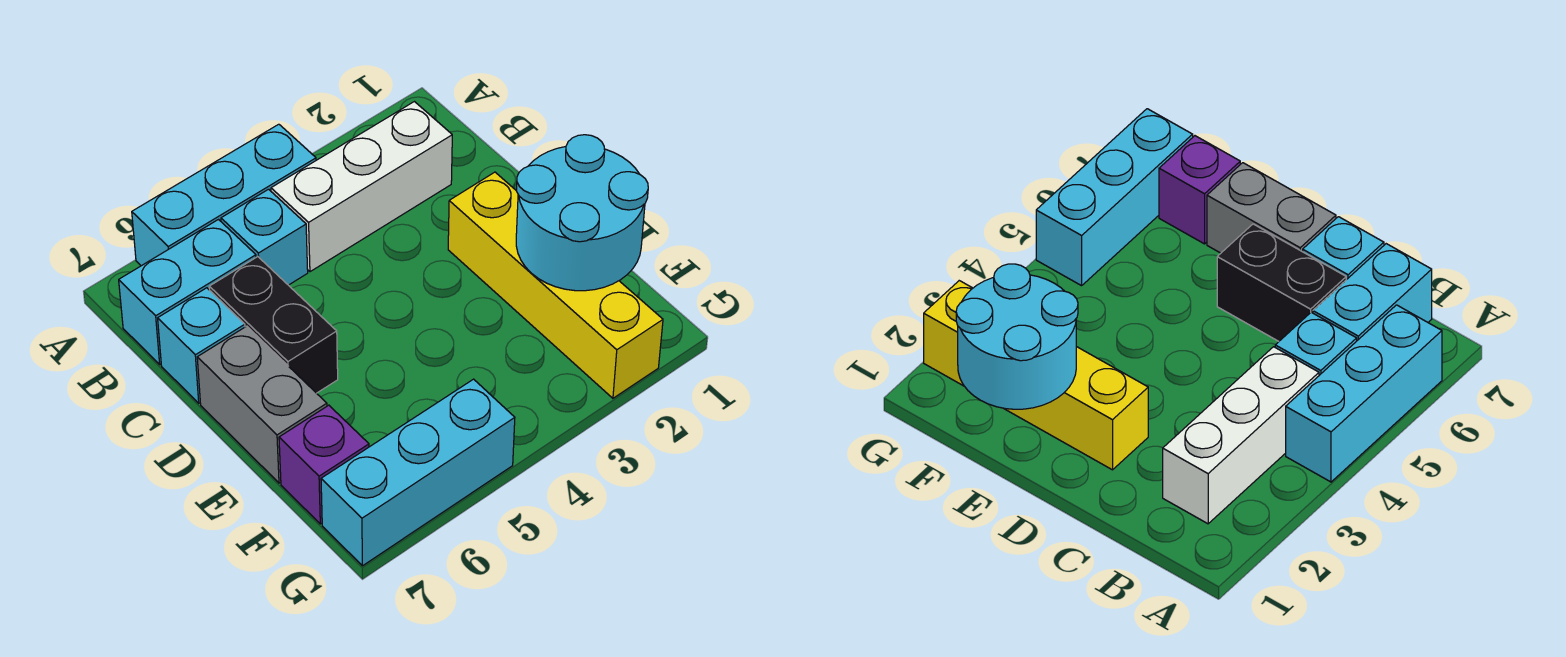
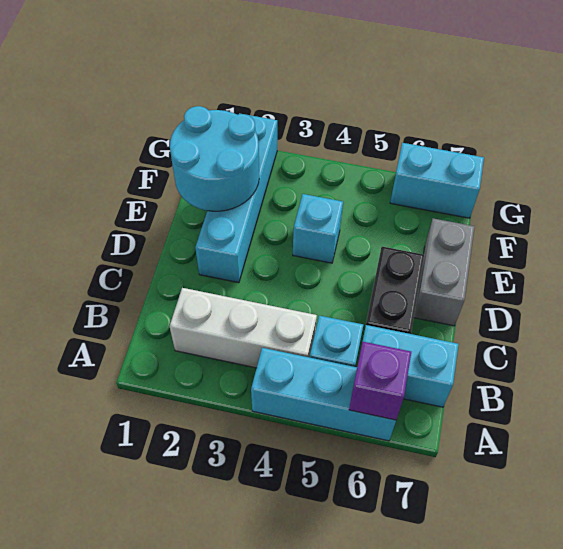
cyan 1x1 brick [158,288,245,403] -> cyan 1x1 brick moved to [293,194,343,263]
yellow 1x4 brick [448,172,663,398] -> cyan 1x4 brick [195,113,277,283]
purple 1x1 brick [279,405,369,524] -> purple 1x1 brick moved to [349,342,411,420]
cyan 1x3 brick [321,379,515,566] -> cyan 1x2 brick [390,143,484,218]

